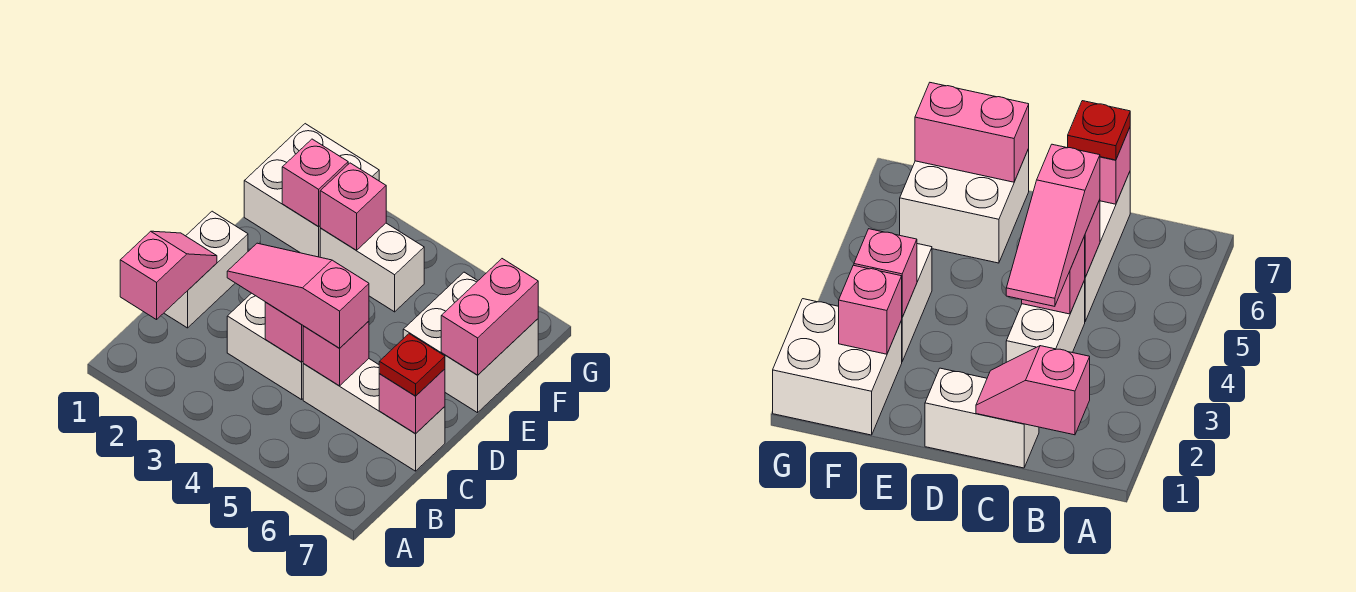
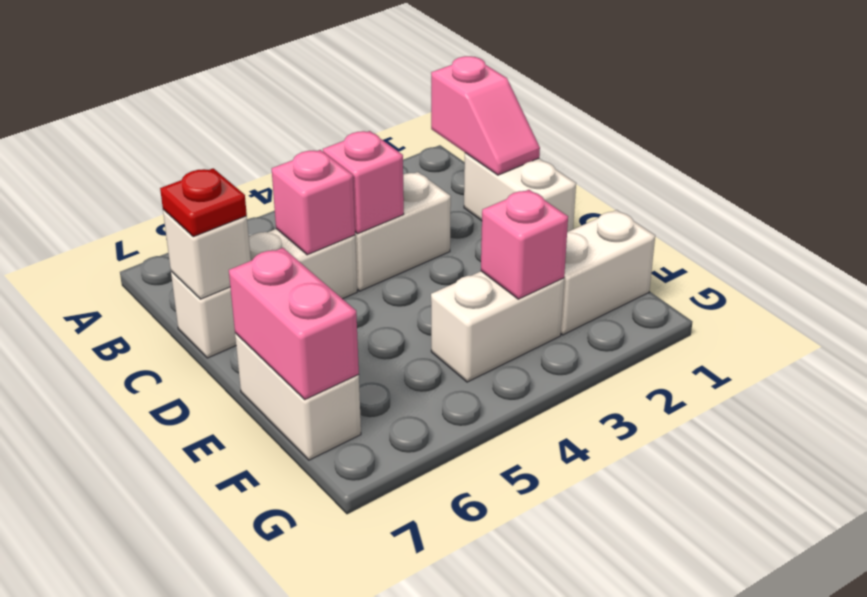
pink 1x3 slope [227,243,369,348] -> none
pink 1x1 brick [379,369,445,434] -> white 1x1 brick [163,210,251,299]
white 2x2 brick [403,272,538,413] -> white 1x2 brick [235,333,361,460]
white 2x2 brick [244,124,379,257] -> white 1x2 brick [561,210,655,335]
pink 1x1 brick [282,139,348,227] -> none

